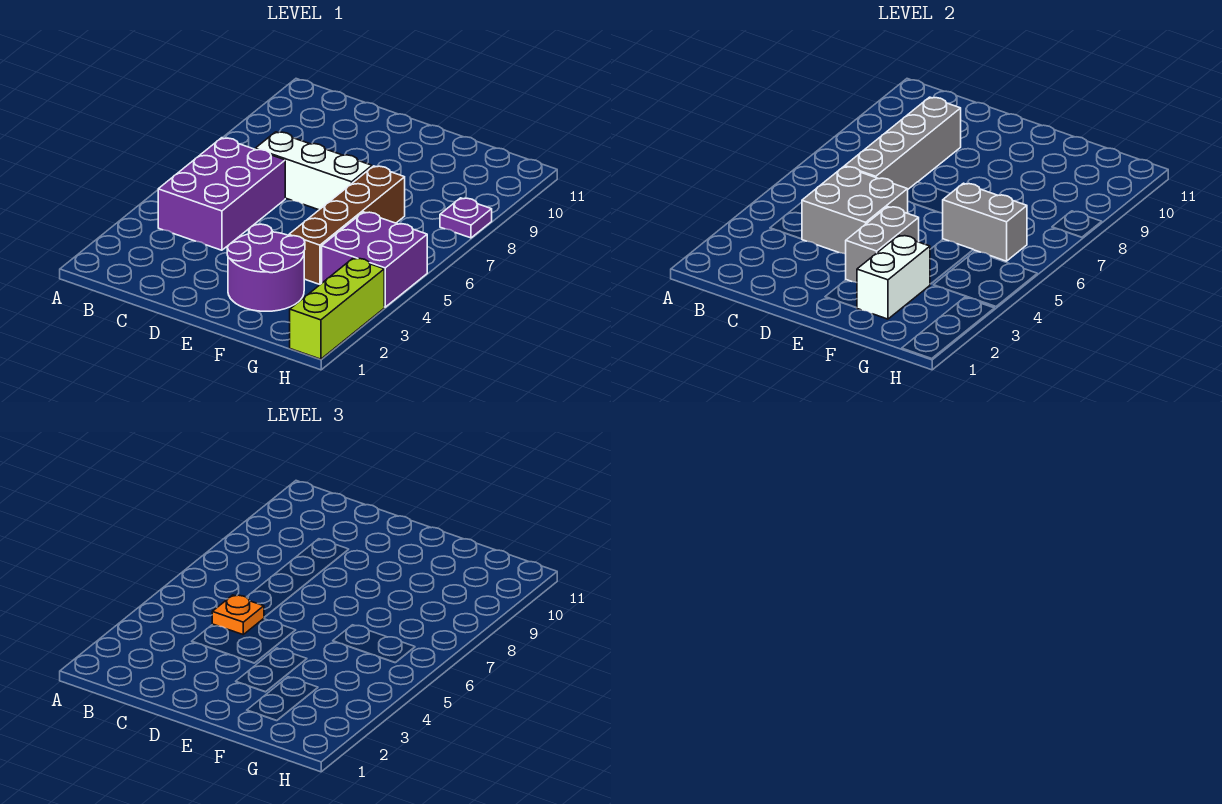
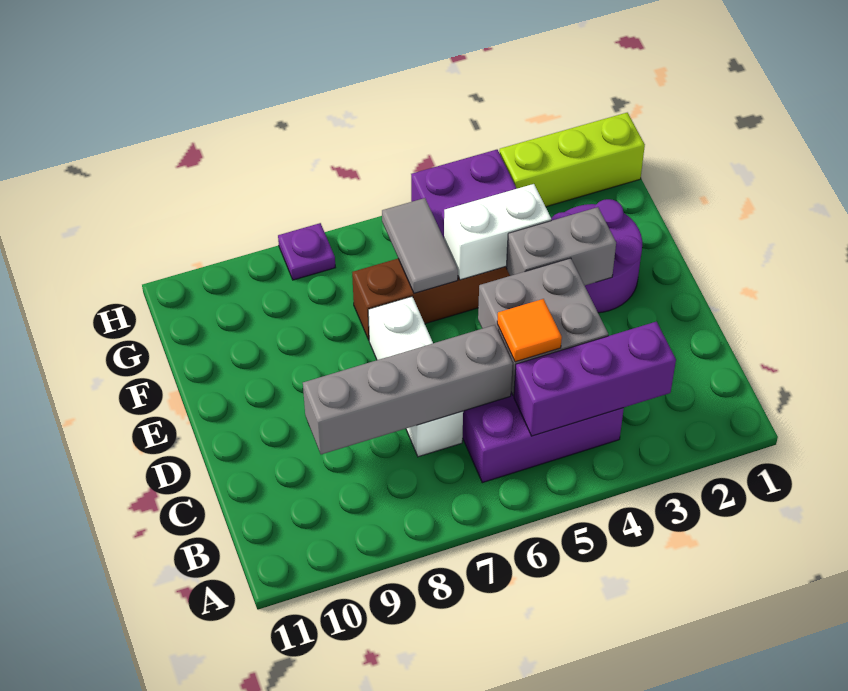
none -> purple 1x3 brick [514,321,676,436]
orange 1x1 plate [212,595,264,634] -> orange 1x1 tile [497,299,562,362]
white 1x2 brick [857,235,930,319] -> white 1x2 brick moved to [444,184,551,280]
grey 1x2 brick [943,183,1027,261] -> grey 1x2 tile [382,198,458,293]

